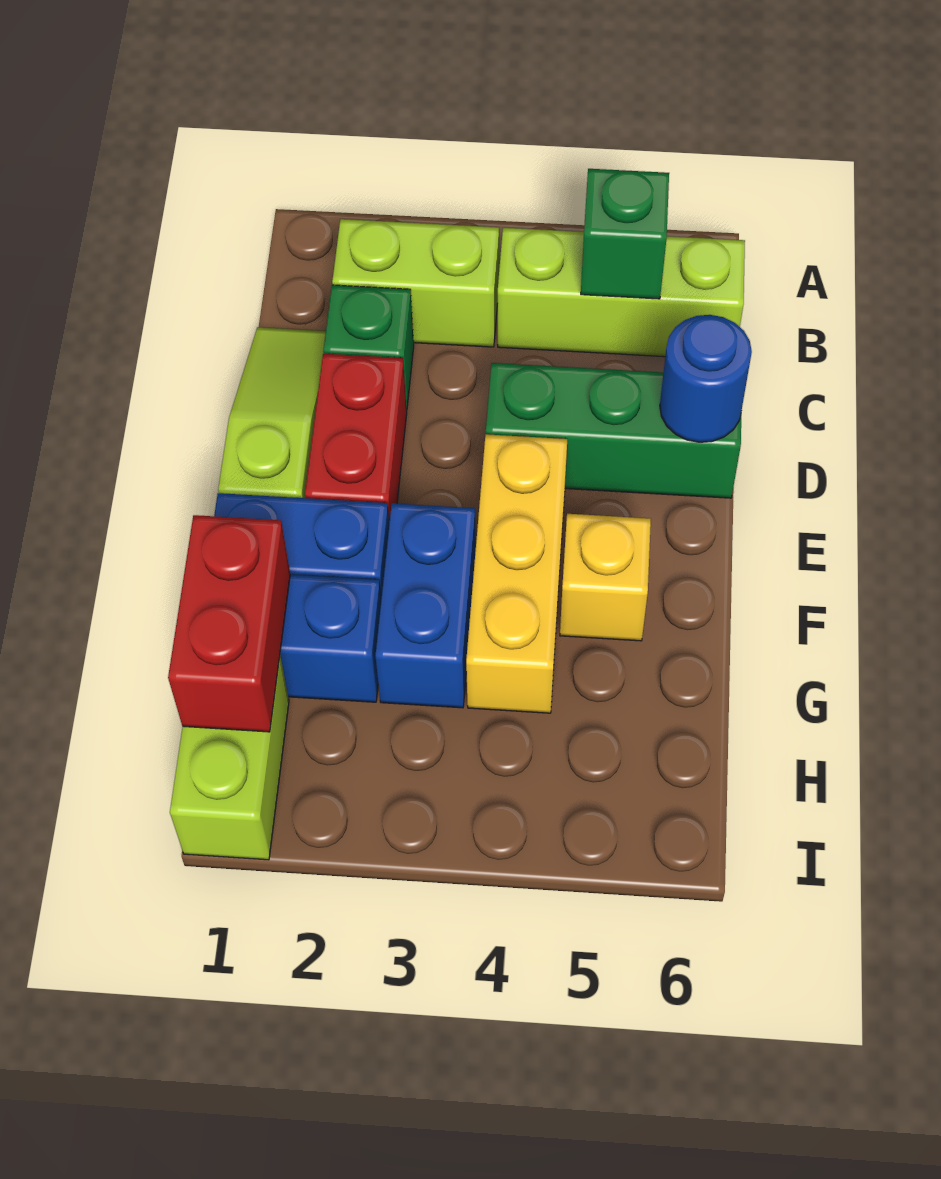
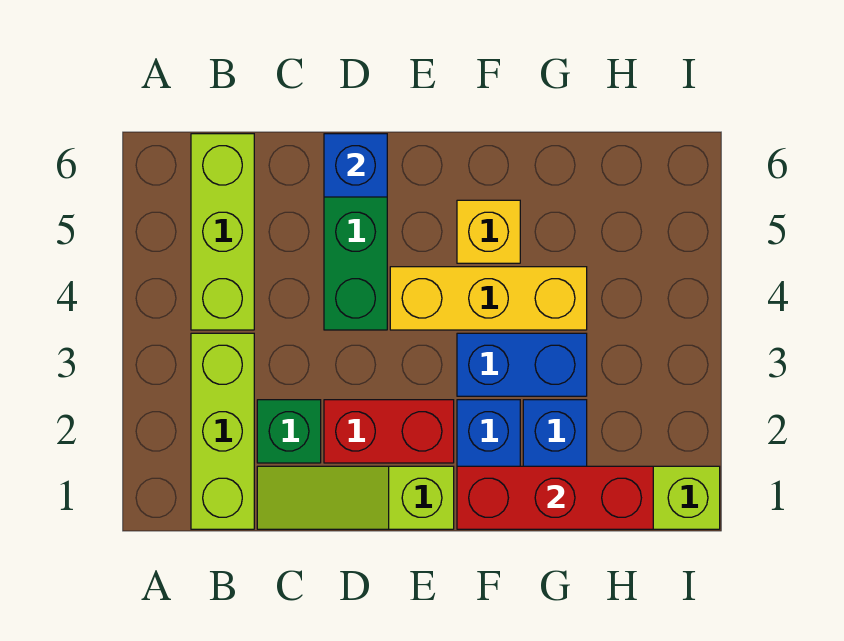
lime 1x2 brick [332,219,499,347] -> lime 1x3 brick [191,333,254,529]
green 1x1 brick [581,169,669,299] -> none
blue 1x1 round brick [660,315,752,442] -> blue 1x1 brick [324,134,387,197]
red 1x2 brick [168,515,290,732] -> red 1x3 brick [457,466,653,529]

